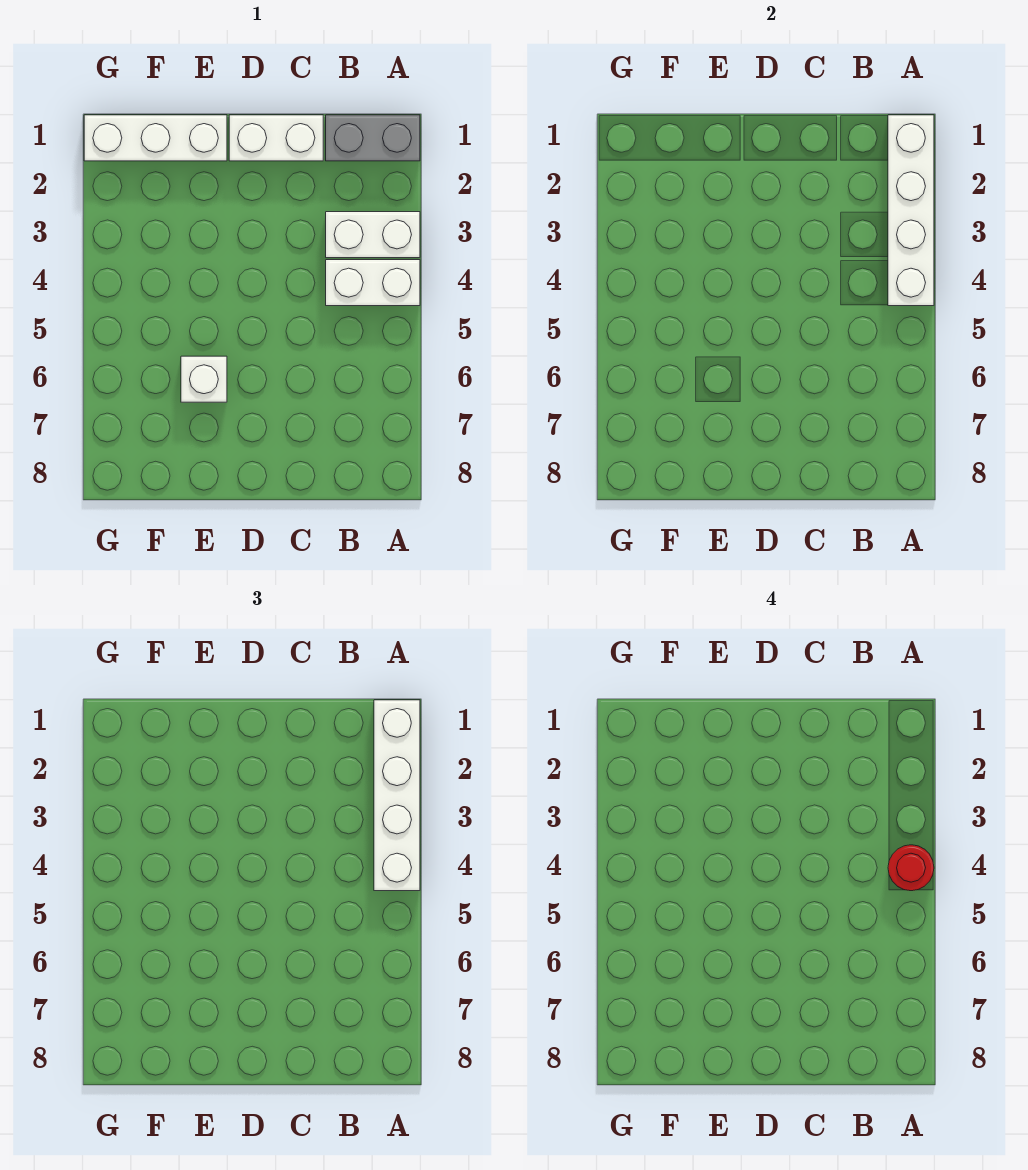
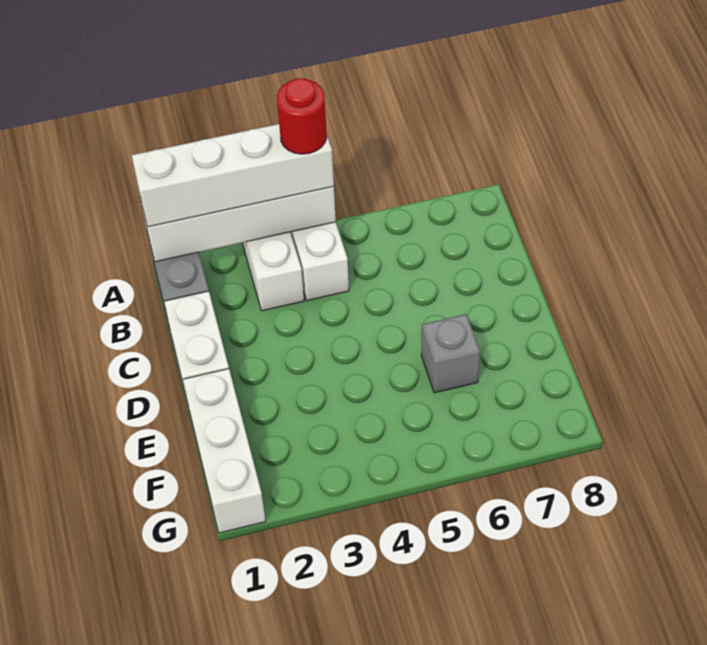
white 1x1 brick [181,356,227,402] -> grey 1x1 brick [421,314,480,393]

